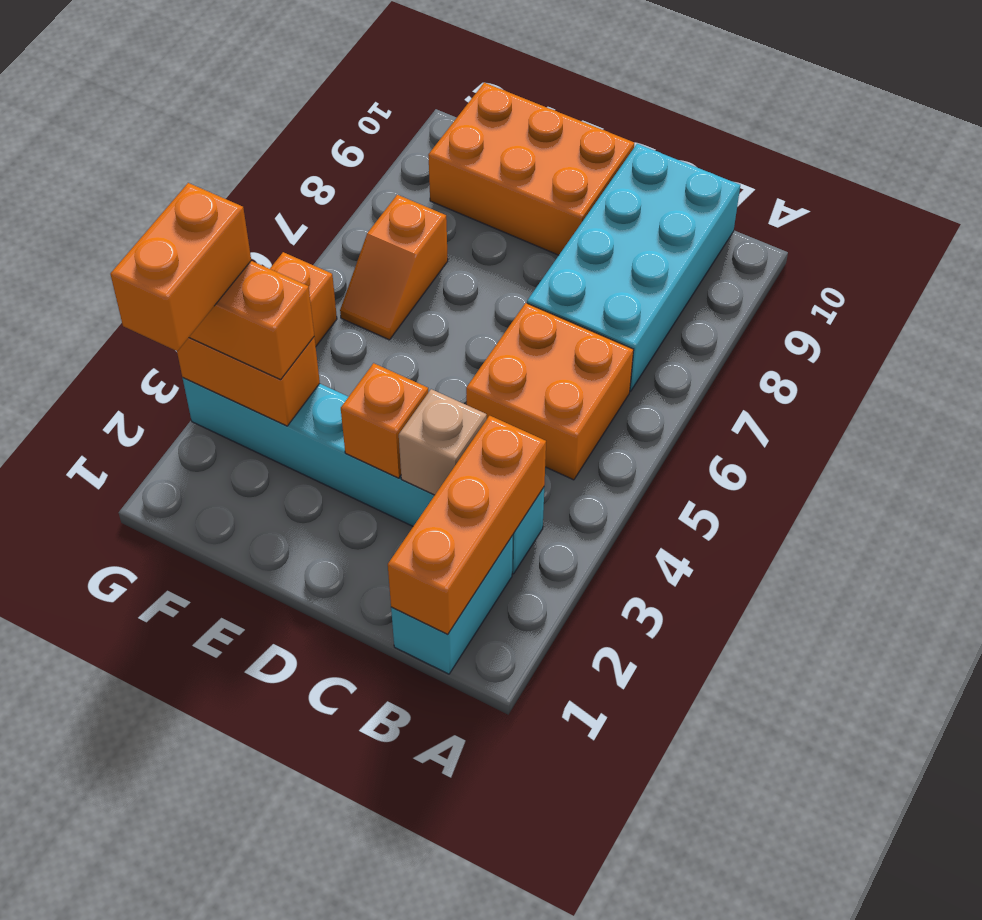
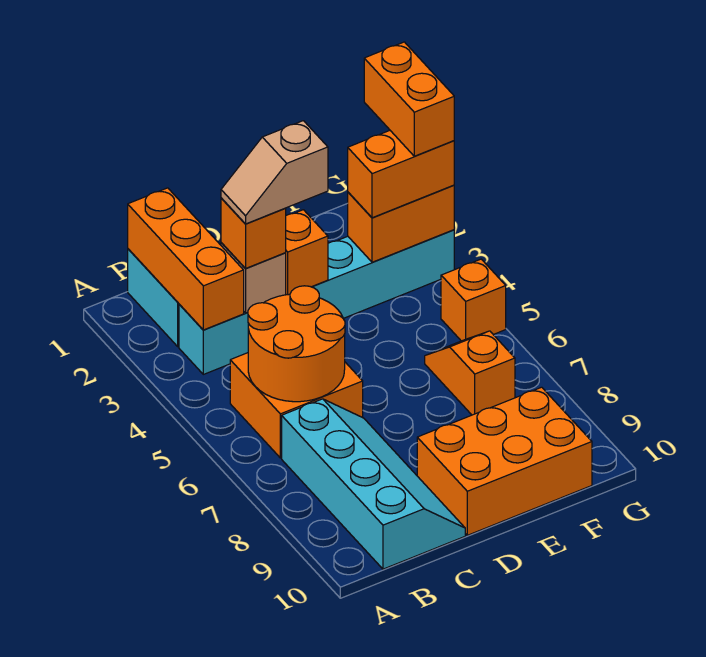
none -> orange 2x2 round brick [248,286,345,402]
cyan 2x4 brick [527,144,740,391] -> cyan 2x4 slope [282,399,465,569]
none -> orange 1x1 brick [221,198,286,269]
none -> tan 1x2 slope [221,121,328,224]

